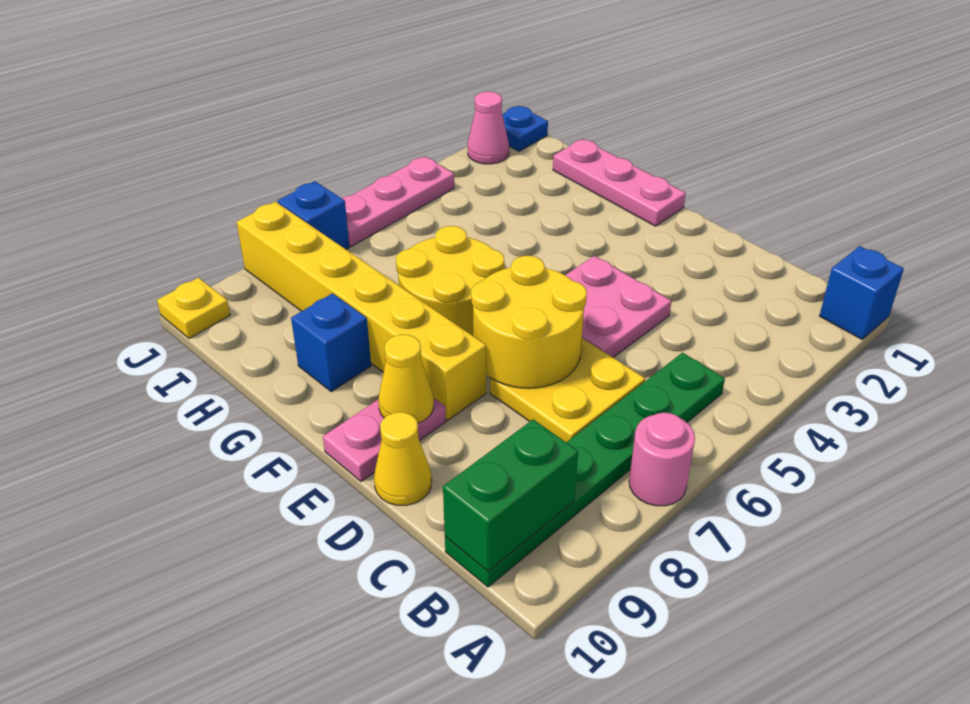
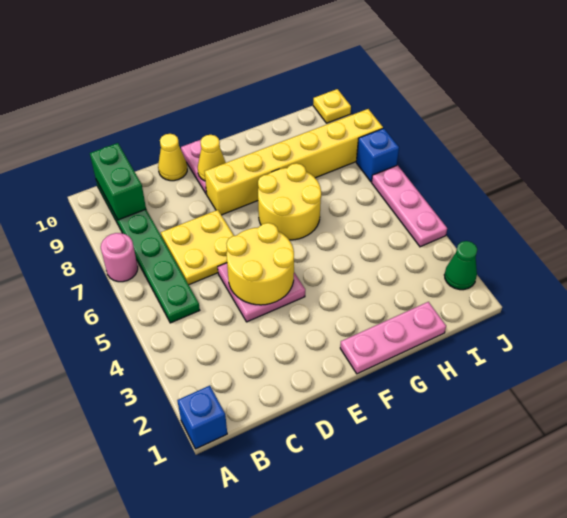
yellow 2x2 round brick [471,256,587,388] -> yellow 2x2 round brick moved to [226,223,294,305]
blue 1x1 brick [291,293,371,392] -> none
blue 1x1 plate [502,106,548,151] -> none
pink 1x1 cone [468,91,509,164] -> green 1x1 cone [444,241,477,290]

